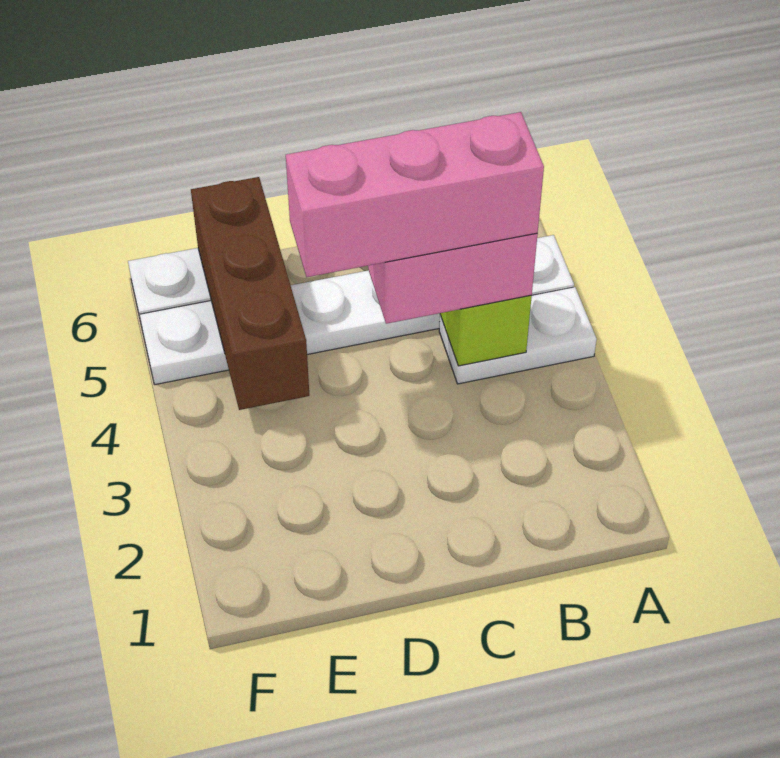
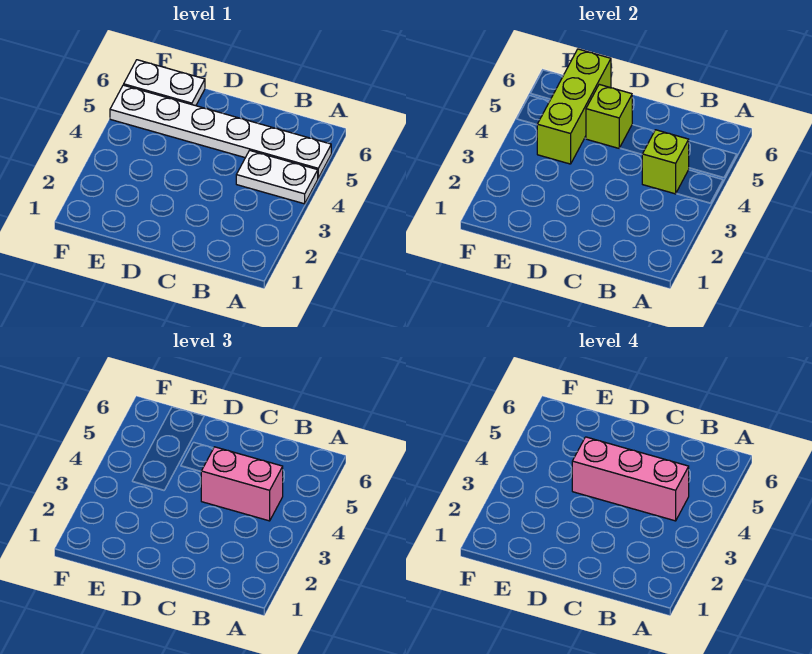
none -> lime 1x1 brick [586,84,632,148]
brown 1x3 brick [191,177,309,410] -> lime 1x3 brick [537,49,611,164]

